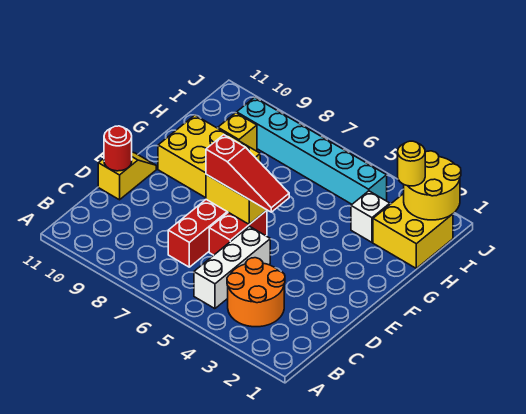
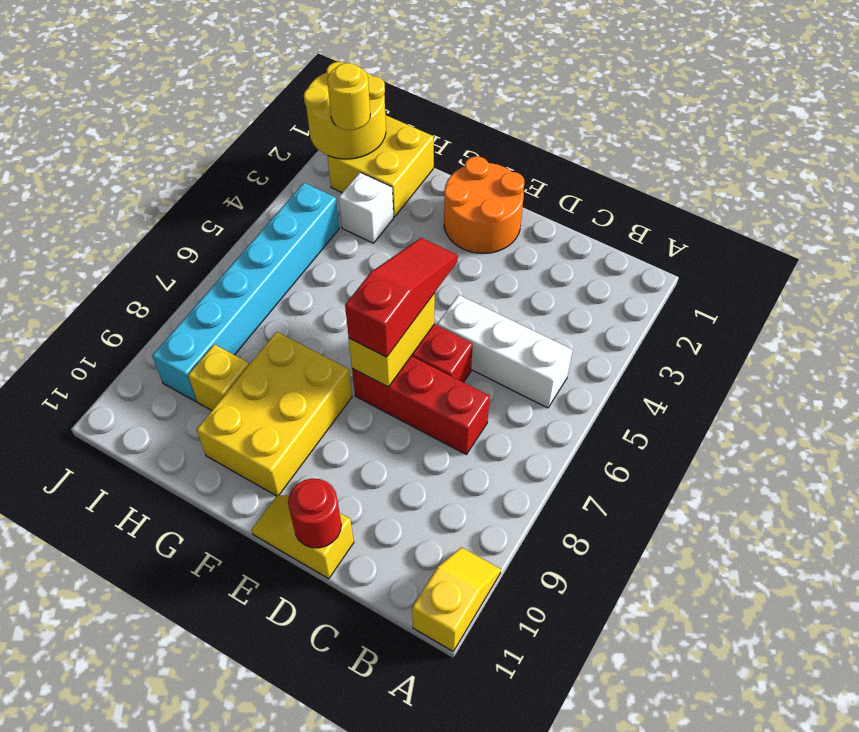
none -> yellow 1x2 slope [412,547,501,651]
orange 2x2 round brick [227,258,285,327] -> orange 2x2 round brick moved to [444,156,524,253]

